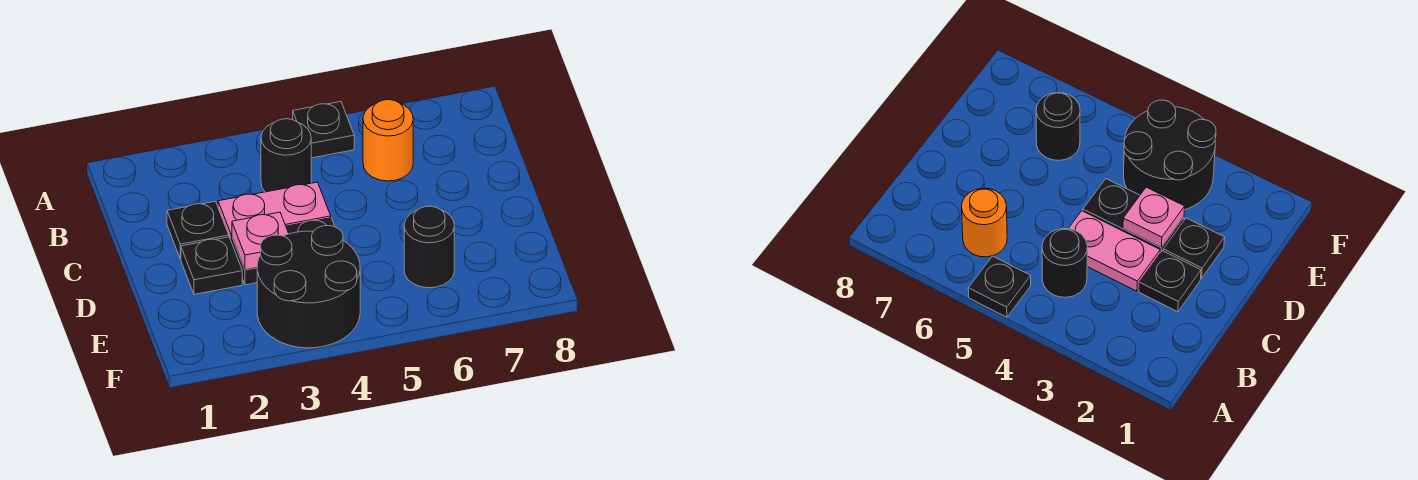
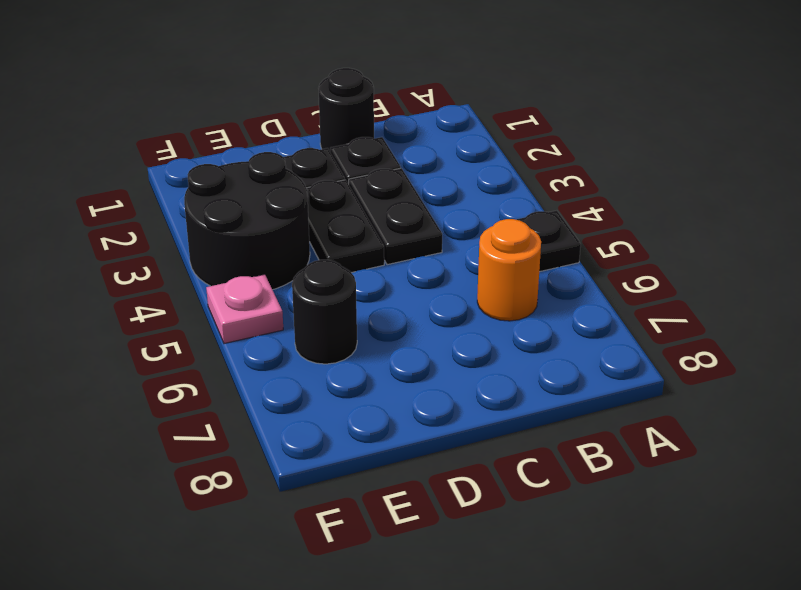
black 1x1 round brick [261,119,311,192] -> black 1x1 round brick moved to [319,68,374,151]
pink 1x2 plate [218,182,331,242] -> black 1x2 plate [349,168,442,265]
pink 1x1 plate [232,212,289,270] -> pink 1x1 plate moved to [206,274,283,344]

